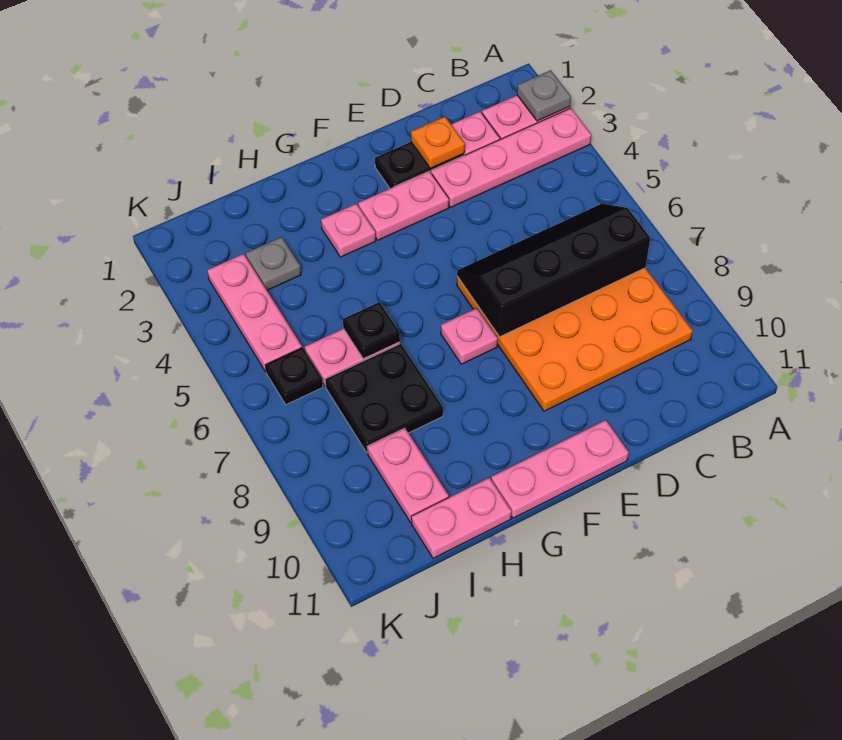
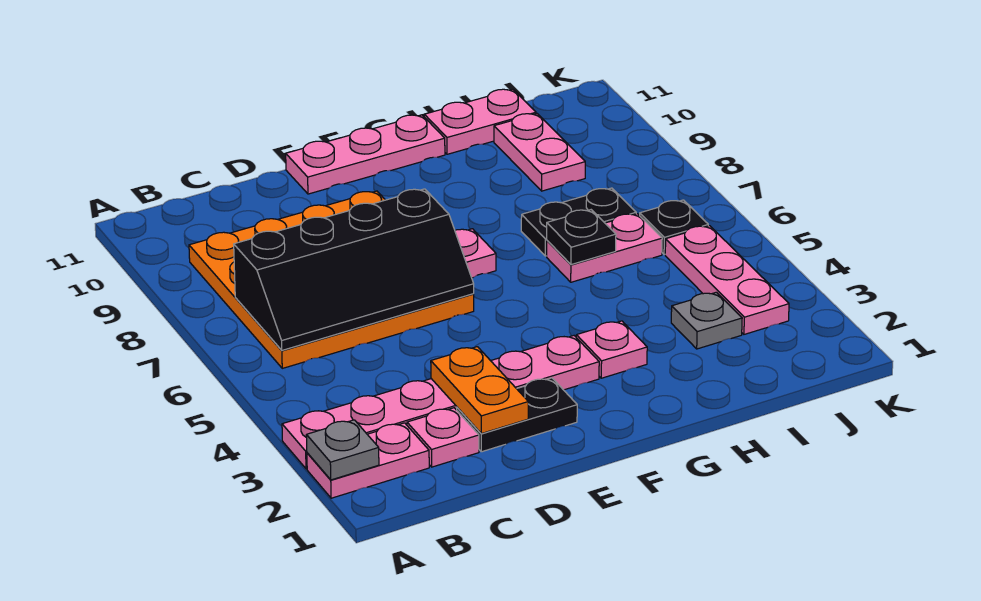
orange 1x1 plate [411,117,465,168] -> orange 1x2 plate [431,347,528,434]
black 2x2 plate [325,344,443,453] -> black 1x2 plate [521,188,636,256]

